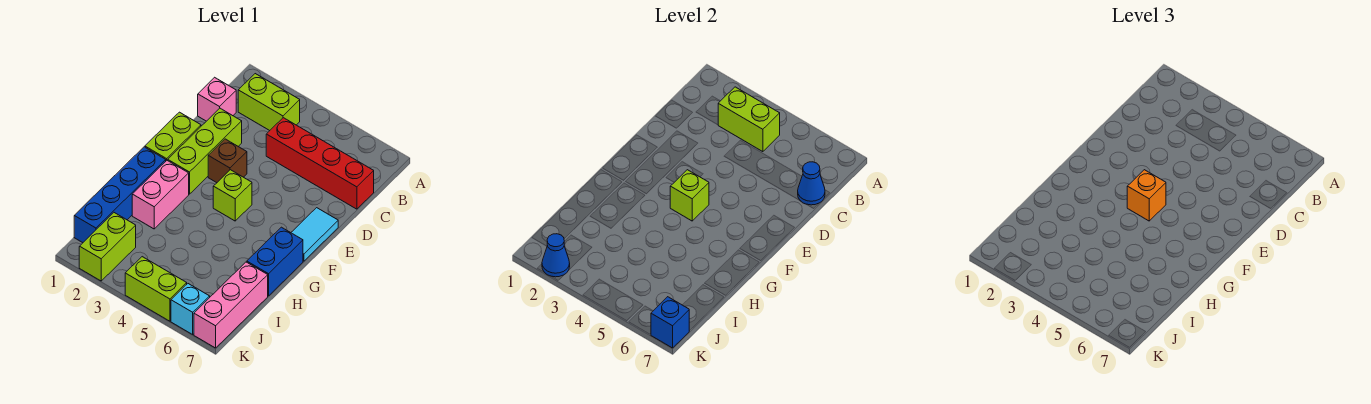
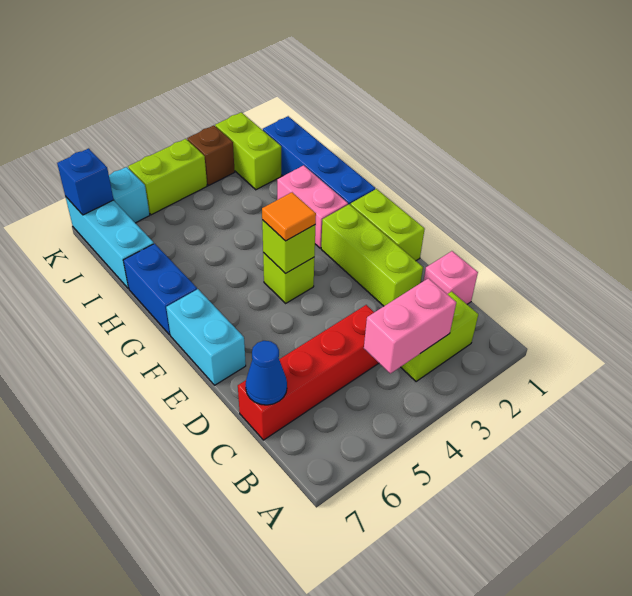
lime 1x2 brick [718,87,780,152] -> pink 1x2 brick [364,278,456,373]
brown 1x1 brick [208,139,247,183] -> brown 1x1 brick moved to [187,125,235,185]
cyan 1x2 tile [291,208,338,261] -> cyan 1x2 brick [166,289,246,385]
orange 1x1 brick [1127,170,1166,221] -> orange 1x1 tile [262,192,316,241]
pink 1x3 brick [194,262,268,348] -> cyan 1x3 brick [65,196,154,289]
blue 1x1 cone [542,234,570,277] -> none

